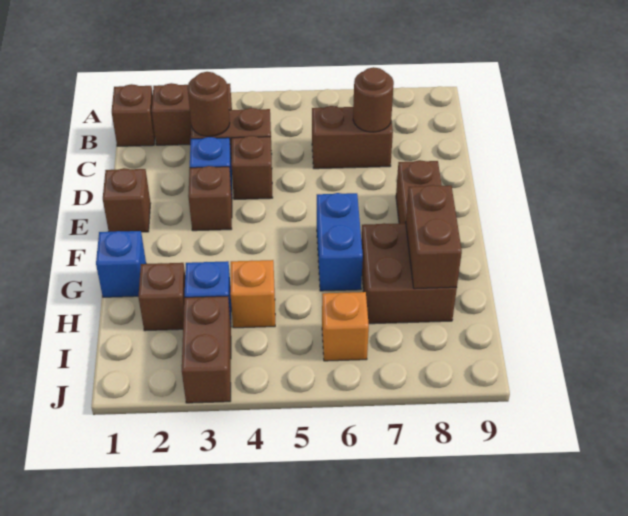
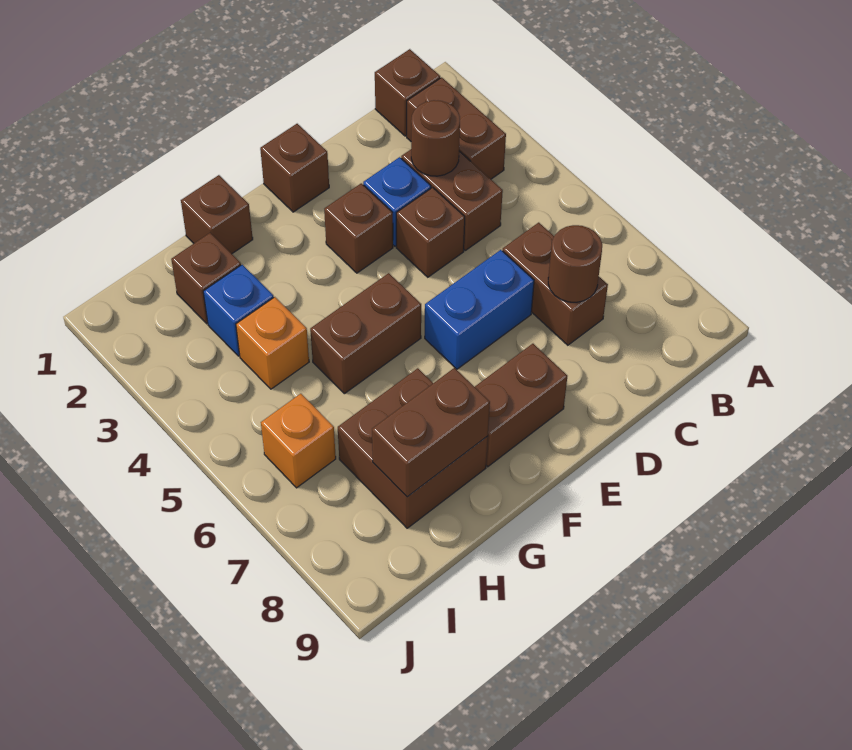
blue 1x2 brick [317,193,363,291] -> blue 1x2 brick moved to [425,250,534,369]
blue 1x1 brick [96,231,146,297] -> brown 1x1 brick [181,175,253,254]
brown 1x2 brick [182,296,231,403] -> brown 1x2 brick moved to [310,273,421,394]

